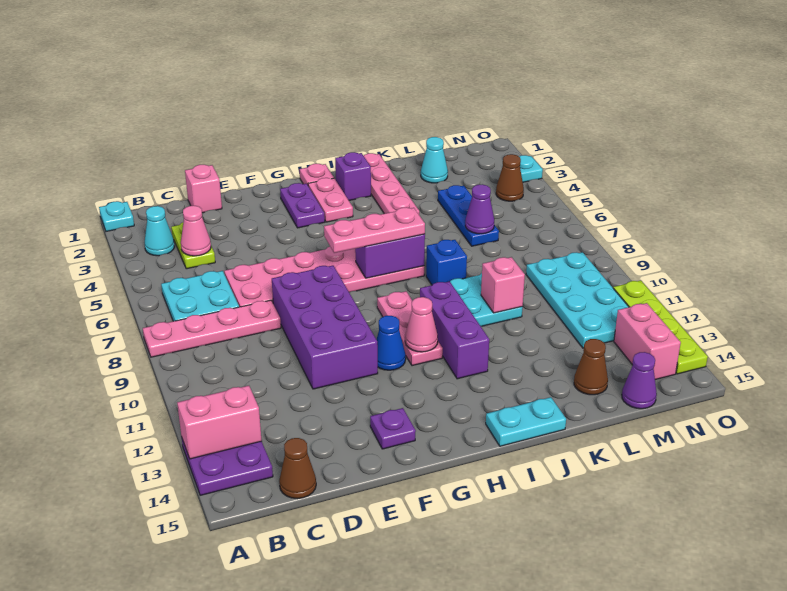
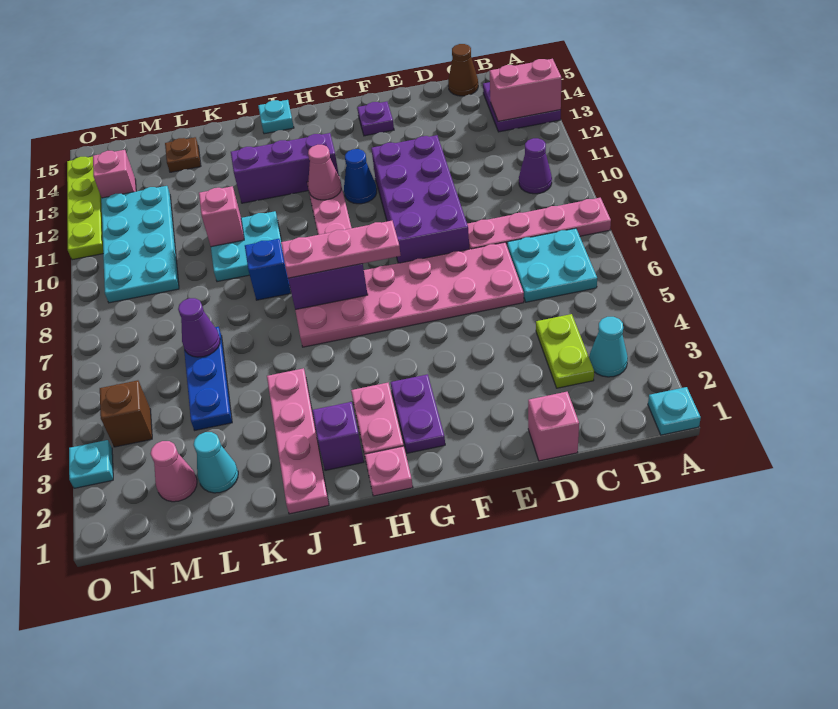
pink 1x1 cone [181,206,211,256] -> pink 1x1 cone moved to [150,441,197,502]
purple 1x3 brick [420,282,489,379] -> purple 1x3 brick turned to [231,133,339,203]
cyan 1x2 plate [486,397,566,446] -> cyan 1x1 plate [258,100,294,134]
brown 1x1 cone [574,339,608,395] -> brown 1x1 plate [165,137,201,172]
purple 1x1 cone [622,352,657,409] -> purple 1x1 cone moved to [519,138,552,194]
brown 1x1 cone [496,154,524,201] -> brown 1x1 brick [100,380,152,447]
pink 1x2 brick [614,303,681,380] -> pink 1x1 brick [93,150,136,198]

